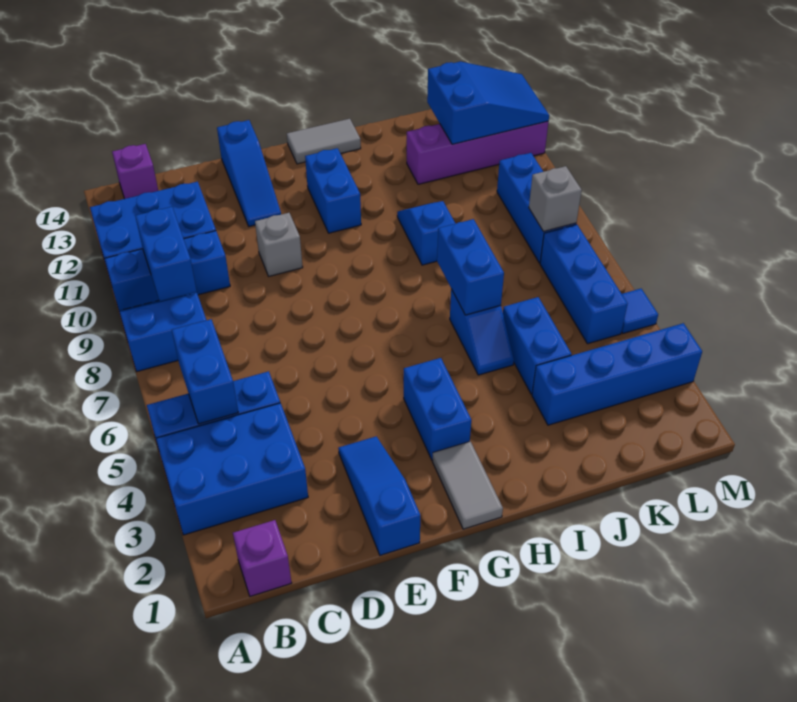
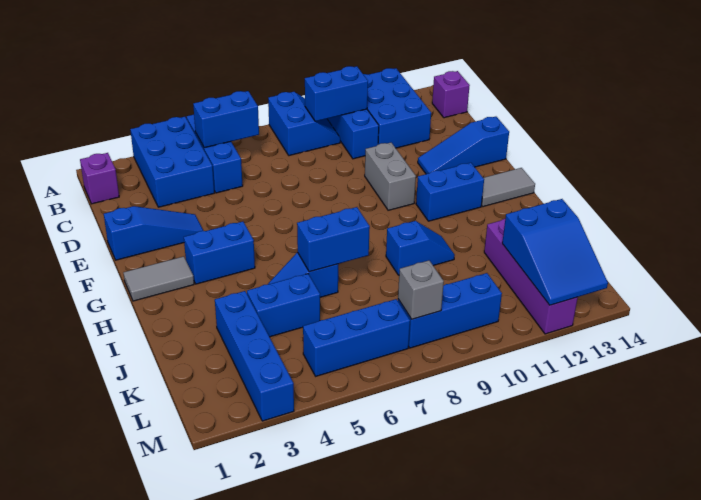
grey 1x1 brick [255,213,303,276] -> grey 1x2 brick [365,143,416,210]
grey 1x2 tile [287,119,361,164] -> grey 1x2 tile turned to [482,168,535,207]
blue 1x1 tile [622,289,658,333] -> none

